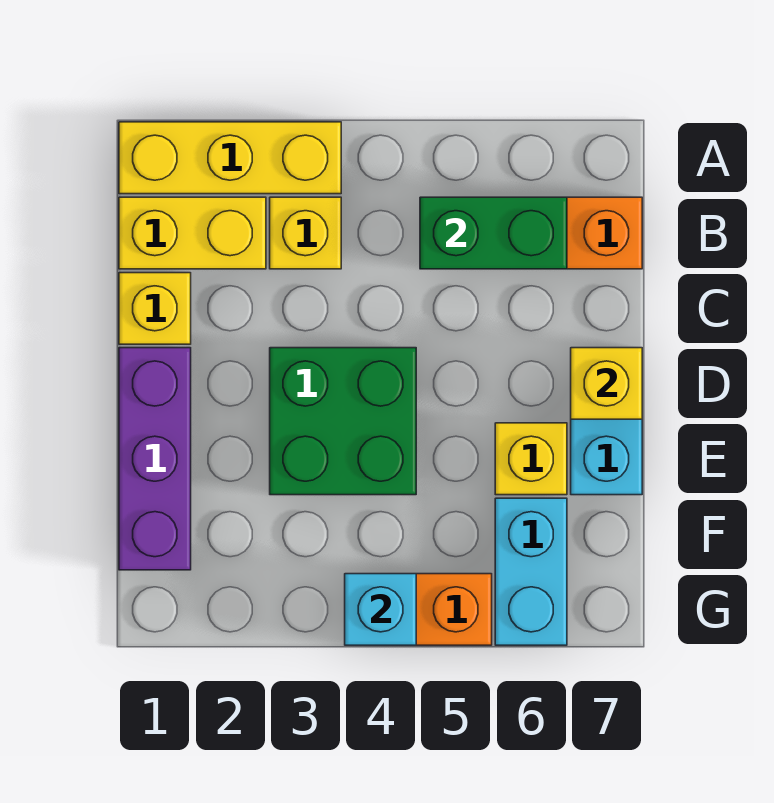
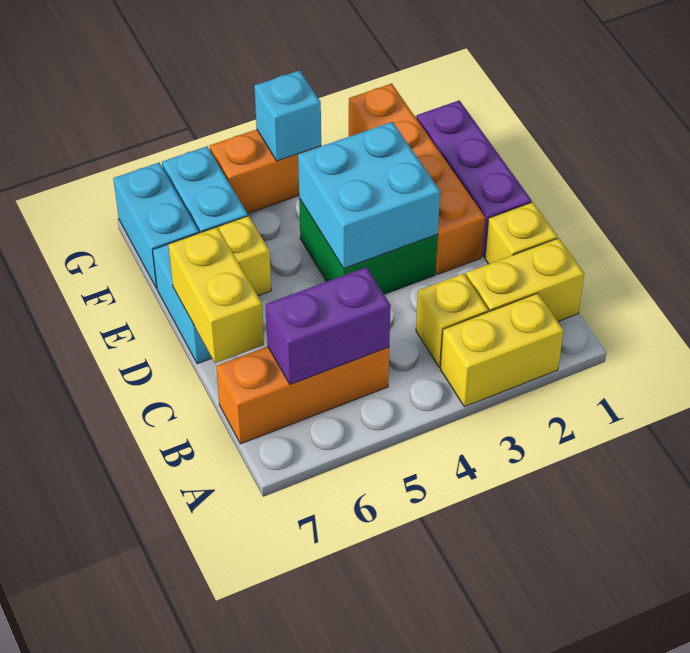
yellow 1x3 brick [119,122,341,194] -> yellow 1x2 brick [440,293,564,407]
green 1x2 brick [420,197,567,269] -> purple 1x2 brick [266,267,391,385]
none -> orange 1x4 brick [349,84,485,274]
none -> cyan 2x2 brick [298,122,440,268]
yellow 1x1 brick [571,348,642,419] -> yellow 1x2 brick [168,227,264,363]
none -> cyan 1x2 brick [113,163,199,288]

